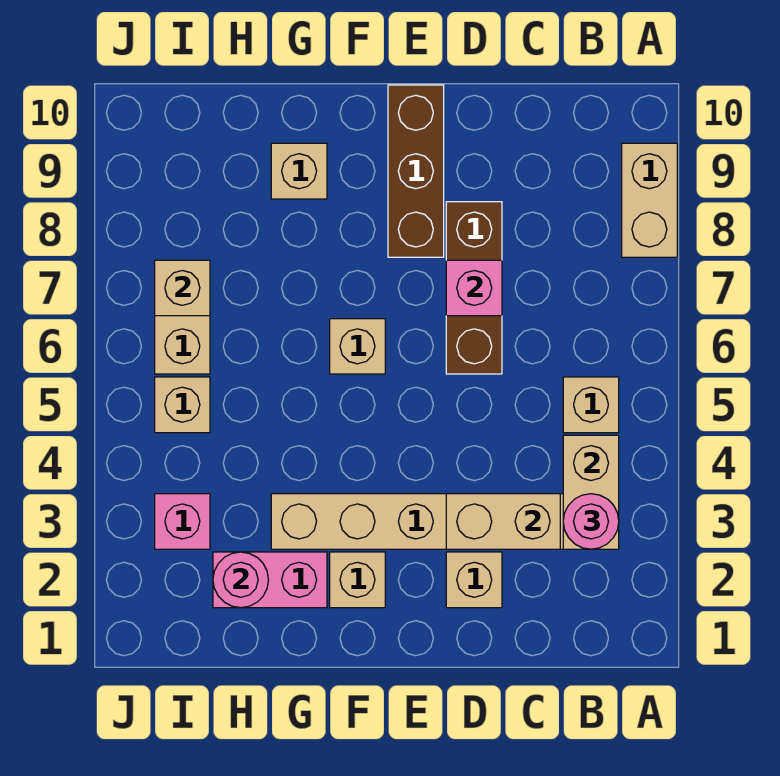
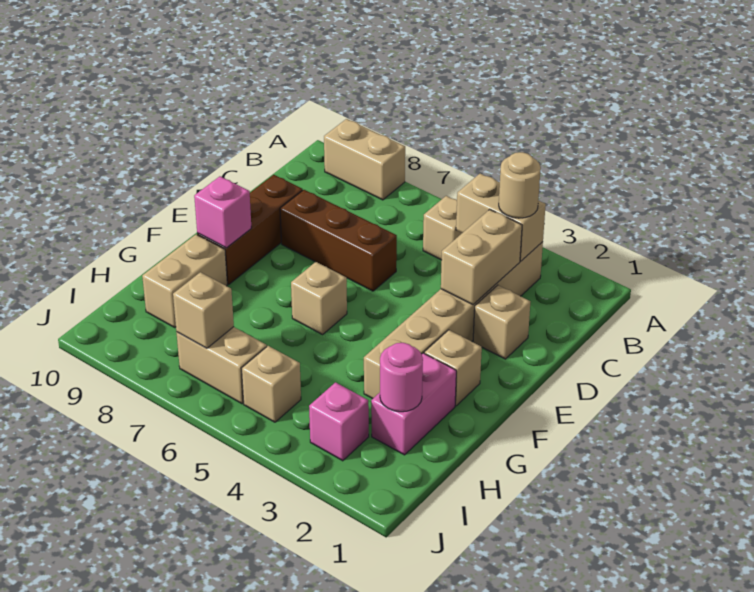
pink 1x1 round brick [563,494,619,549] -> tan 1x1 round brick [499,152,541,218]
pink 1x1 brick [446,260,502,316] -> pink 1x1 brick moved to [194,176,251,248]
brown 1x3 brick [388,85,444,257] -> brown 1x3 brick turned to [197,175,303,284]
tan 1x1 brick [271,143,327,199] -> tan 1x2 brick [142,234,227,328]

